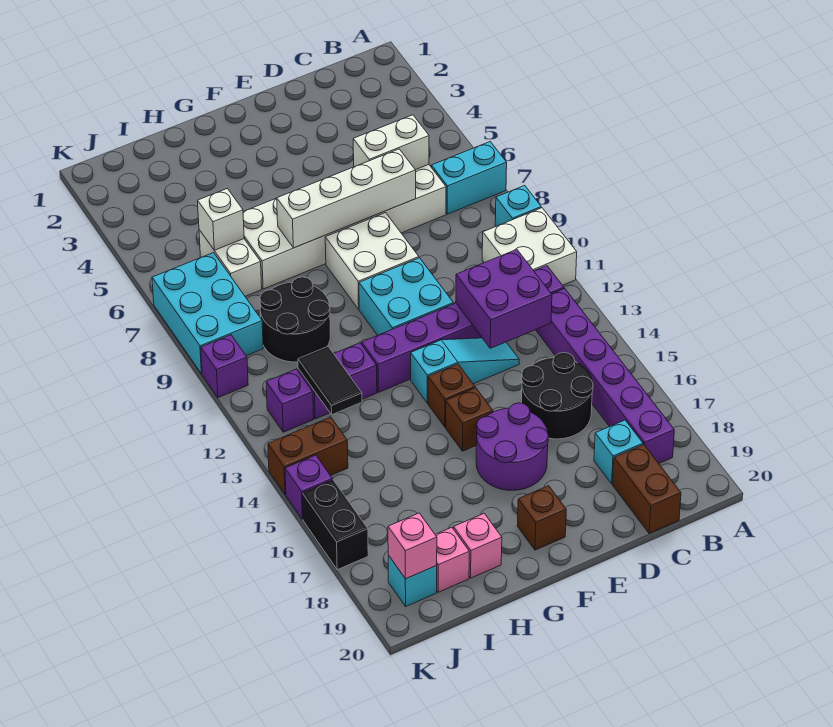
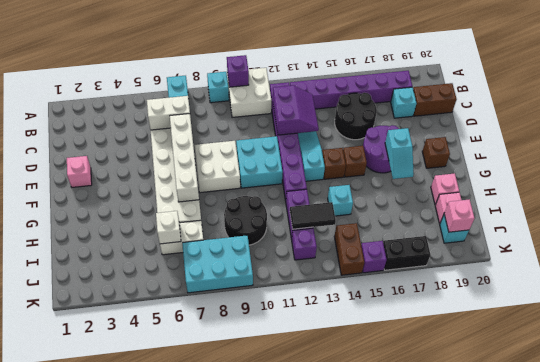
white 1x2 brick [353,115,429,170] -> white 1x2 brick turned to [147,96,190,130]
purple 2x2 brick [456,249,552,348] -> purple 2x2 slope [273,85,319,135]
none -> pink 1x1 brick [67,156,92,187]
none -> cyan 1x2 slope [385,128,414,179]
none -> cyan 1x1 brick [328,185,353,216]
purple 1x1 brick [201,335,248,398] -> purple 1x1 brick moved to [227,55,249,87]

